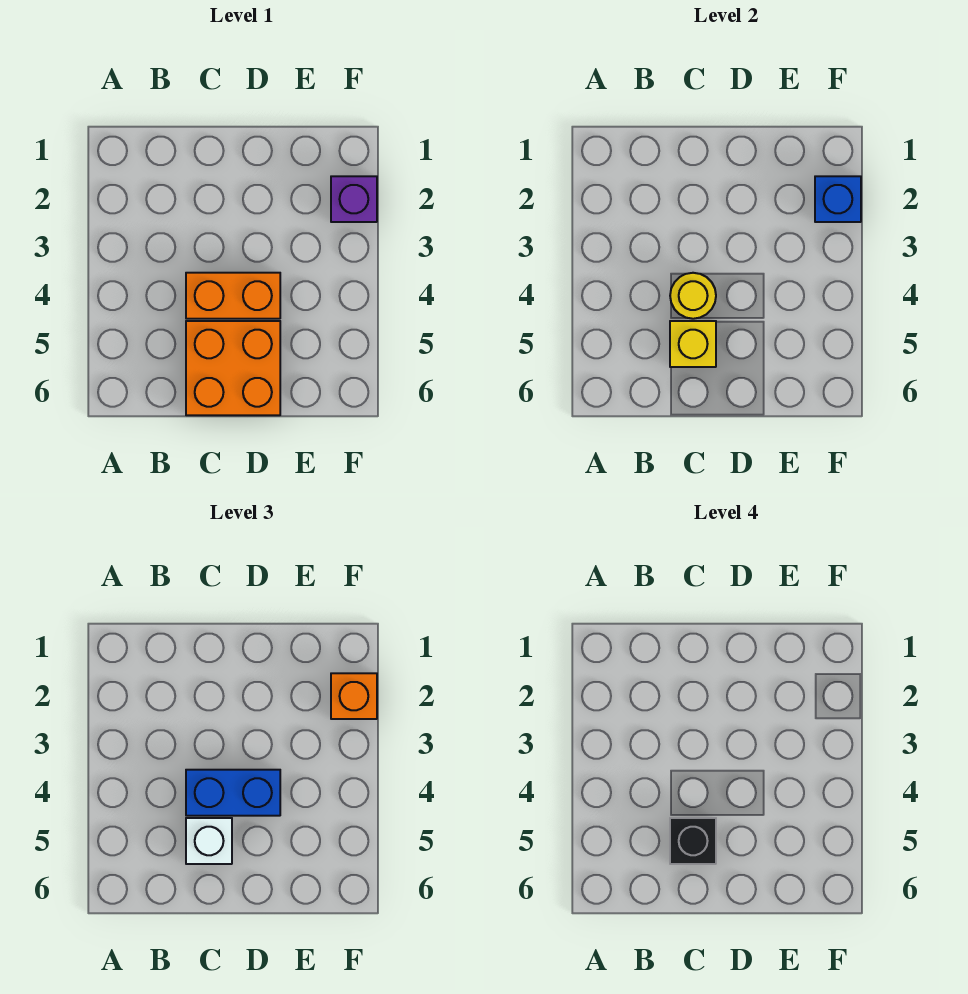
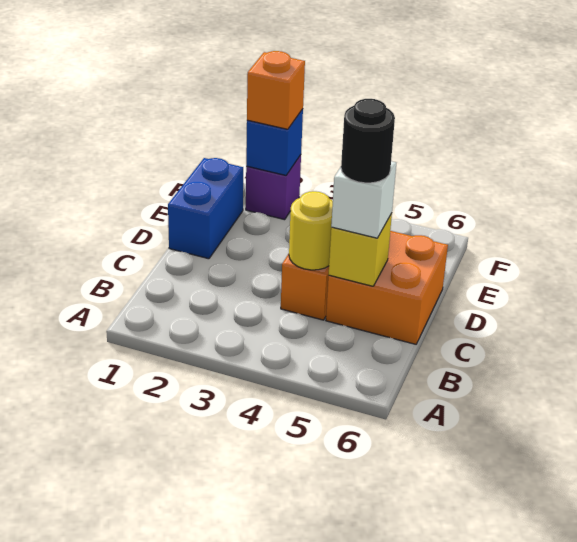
blue 1x2 brick [186,770,280,816] -> blue 1x2 brick moved to [168,158,243,259]
black 1x1 brick [670,818,716,864] -> black 1x1 round brick [341,99,395,183]

